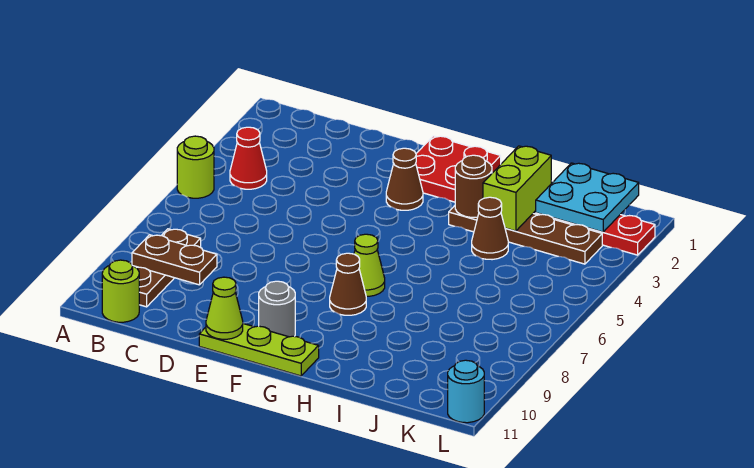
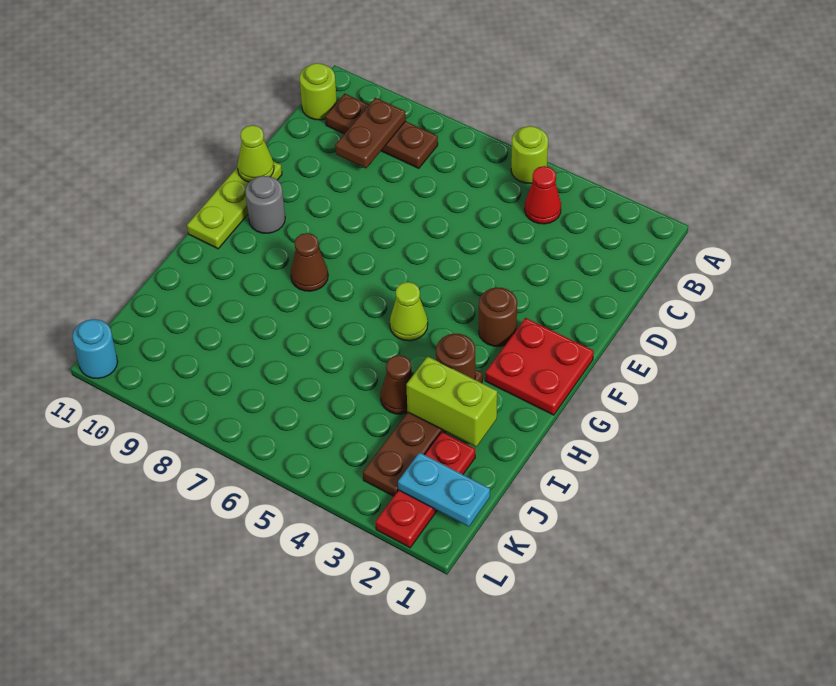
brown 1x1 cone [386,148,423,210] -> brown 1x1 round brick [479,287,517,346]
lime 1x1 cone [354,234,385,296] -> lime 1x1 cone moved to [390,282,428,341]
cyan 2x2 plate [536,163,639,232] -> cyan 1x2 plate [398,452,490,527]

